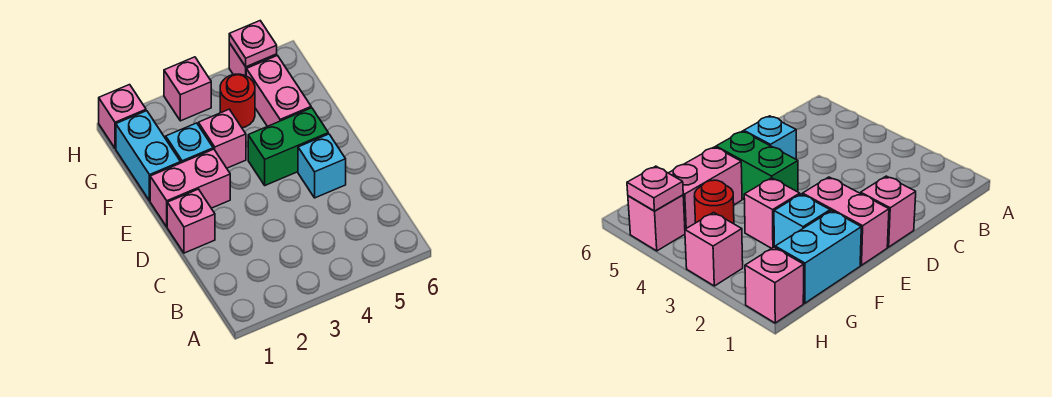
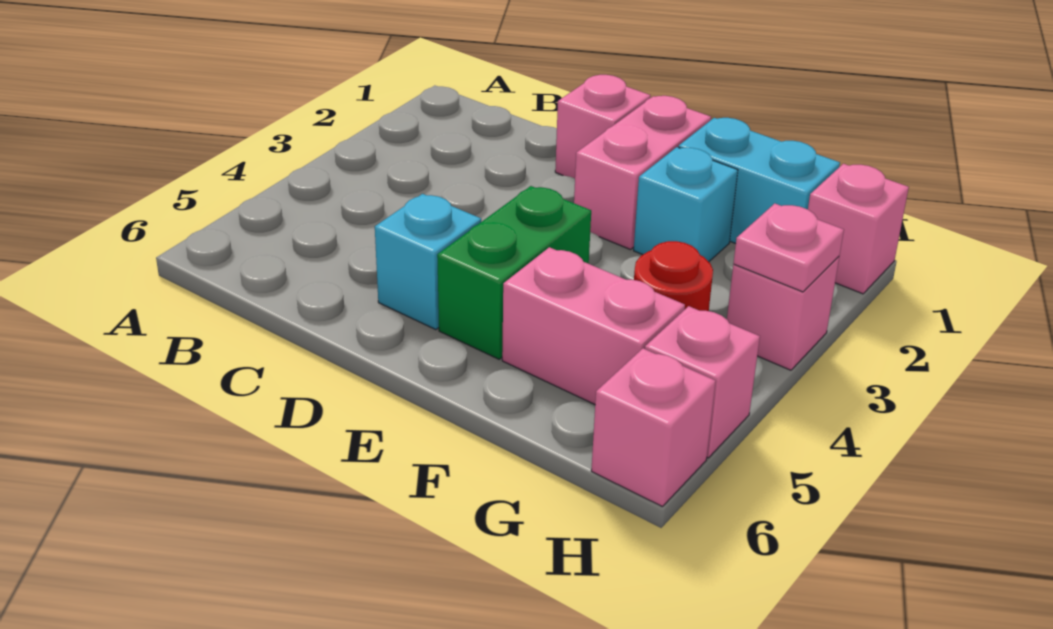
pink 1x1 brick [198,109,246,168] -> pink 1x1 brick moved to [591,348,716,507]
pink 1x1 plate [229,21,277,67] -> pink 1x1 plate moved to [733,204,844,292]

